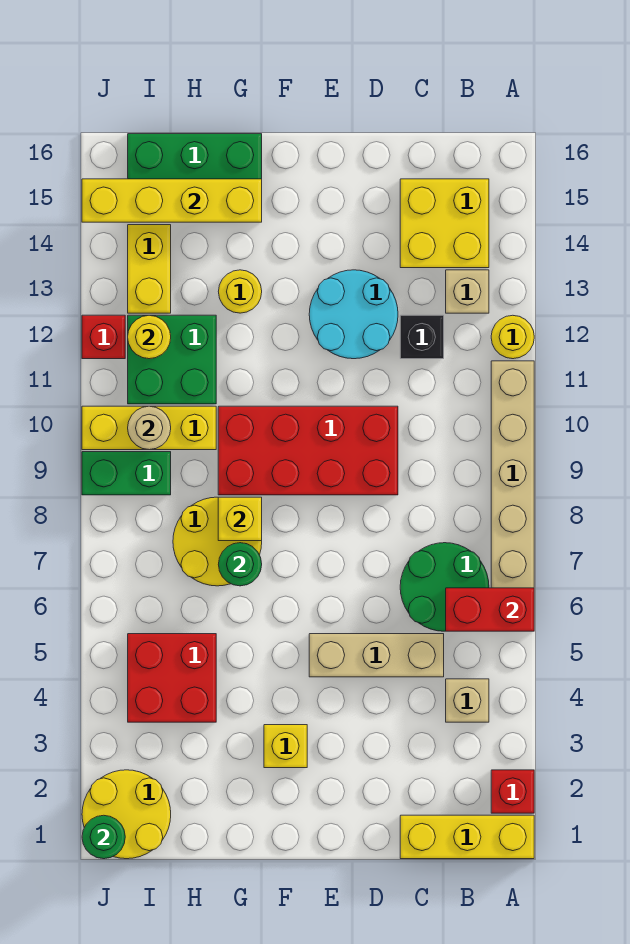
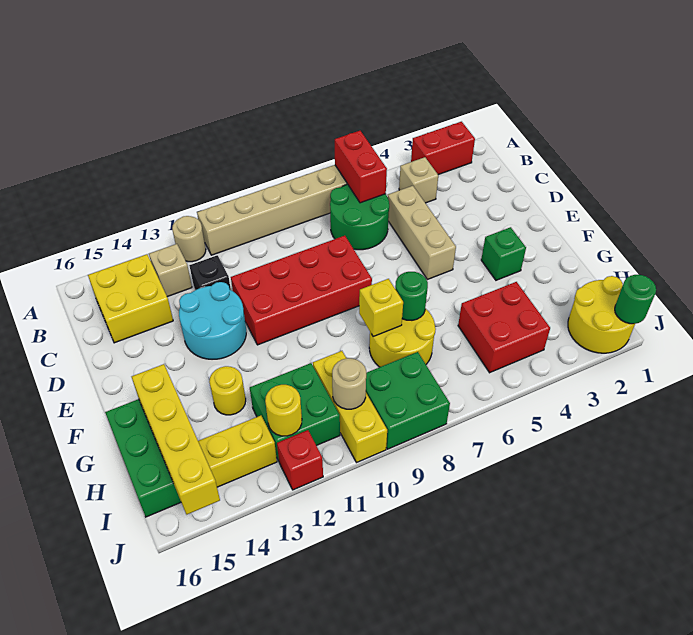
yellow 1x3 brick [400,815,534,859] -> none
red 1x1 brick [491,770,534,813] -> red 1x2 brick [411,122,475,175]
yellow 1x1 round brick [491,315,534,359] -> tan 1x1 round brick [172,216,206,262]
red 2x4 brick [218,406,398,495] -> red 2x4 brick turned to [231,236,372,345]
yellow 1x1 brick [264,725,307,768] -> green 1x1 brick [481,227,526,280]
green 1x2 brick [82,452,171,495] -> green 2x2 brick [366,352,450,449]

